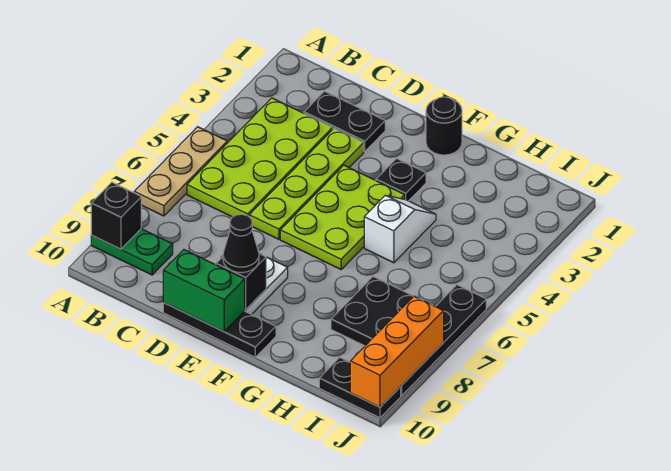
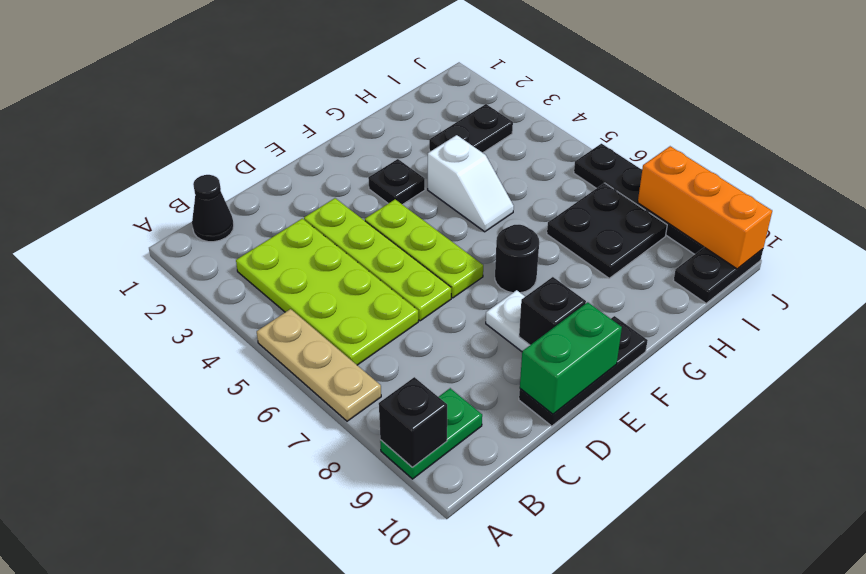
black 1x2 plate [304,91,385,152] -> black 1x2 plate moved to [429,104,513,153]
lime 2x3 plate [280,165,405,269] -> lime 1x3 plate [365,199,483,298]
black 1x1 cone [223,214,259,273] -> black 1x1 cone moved to [192,175,234,242]
black 1x1 round brick [426,97,462,155] -> black 1x1 round brick moved to [495,225,539,293]
white 1x2 slope [364,195,436,263] -> white 1x2 slope turned to [428,135,514,232]

